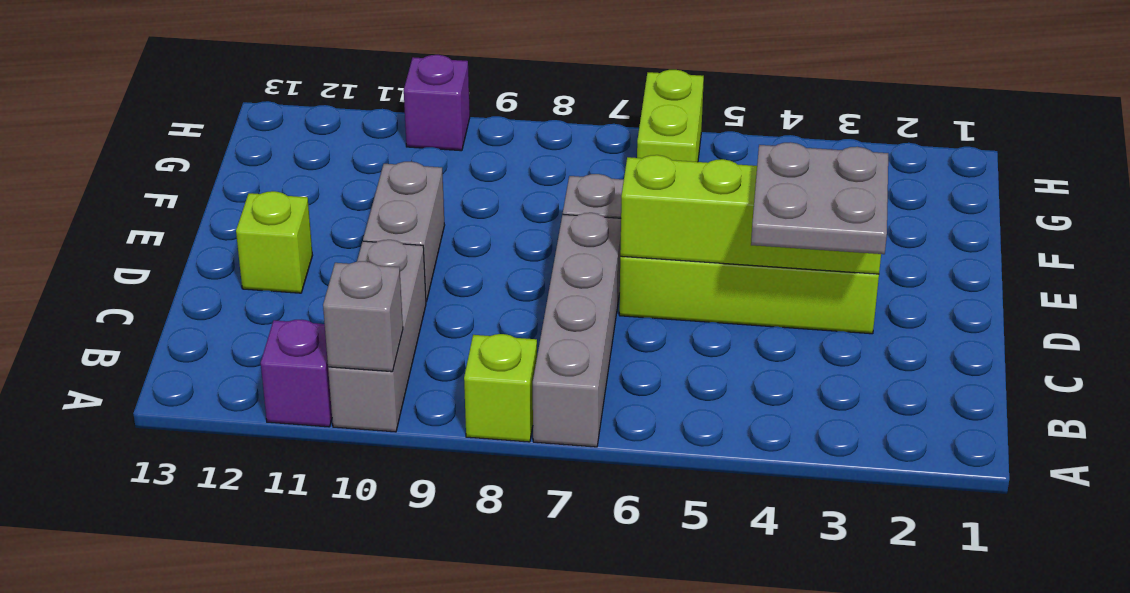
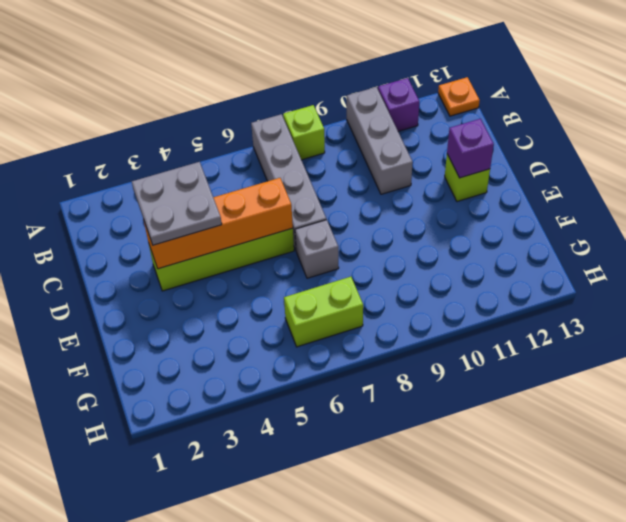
grey 1x1 brick [323,261,403,372] -> none
none -> orange 1x1 plate [438,77,480,116]
lime 1x4 brick [620,155,881,274] -> orange 1x4 brick [144,178,293,269]
grey 1x2 brick [363,162,445,302] -> none
lime 1x2 brick [637,70,704,162] -> lime 1x2 brick turned to [284,277,363,347]
purple 1x1 brick [404,55,470,151] -> purple 1x1 brick moved to [447,119,494,178]

